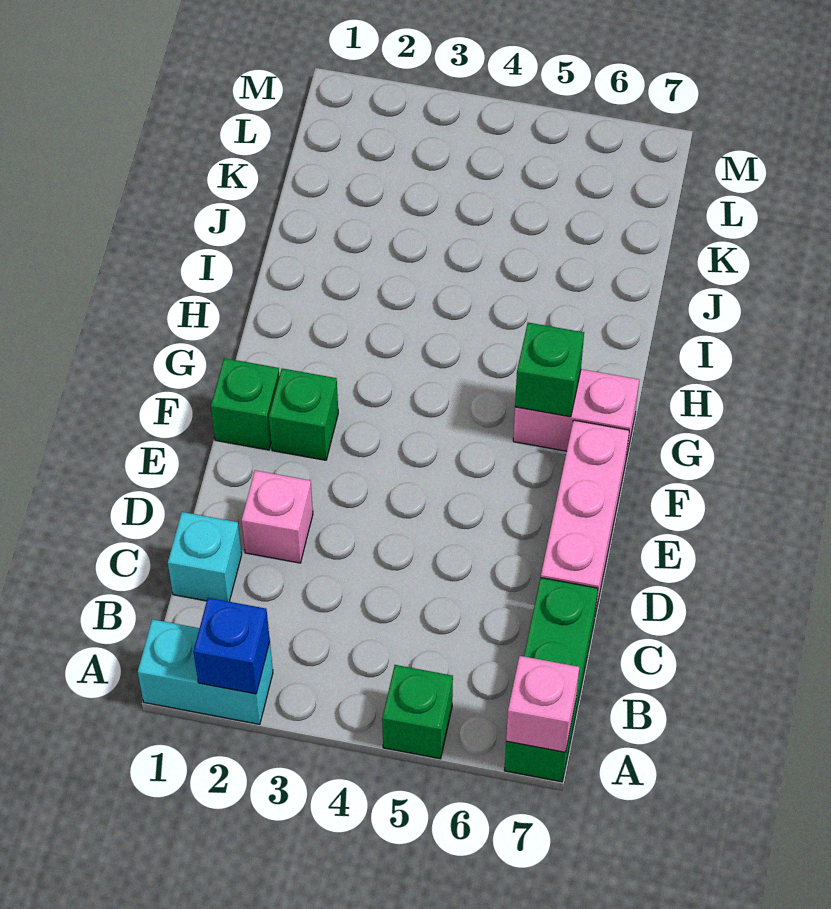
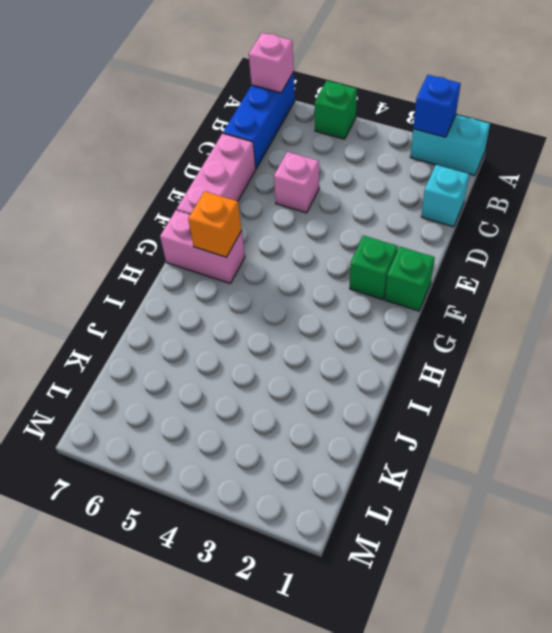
green 1x3 brick [504,578,598,782] -> blue 1x3 brick [223,72,295,168]
pink 1x1 brick [242,470,313,563] -> pink 1x1 brick moved to [274,152,319,213]
green 1x1 brick [515,323,584,417] -> orange 1x1 brick [188,191,242,257]

